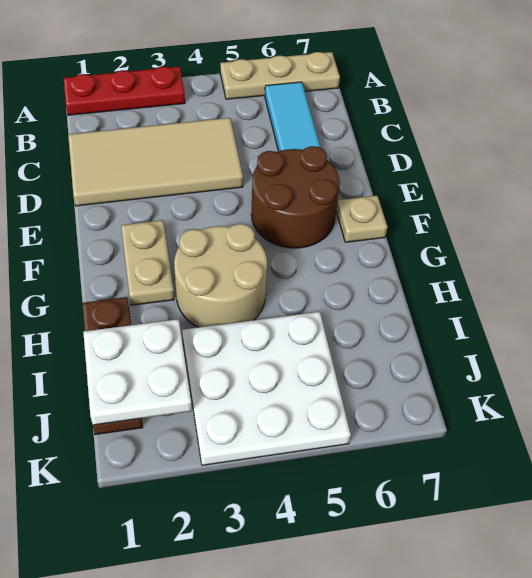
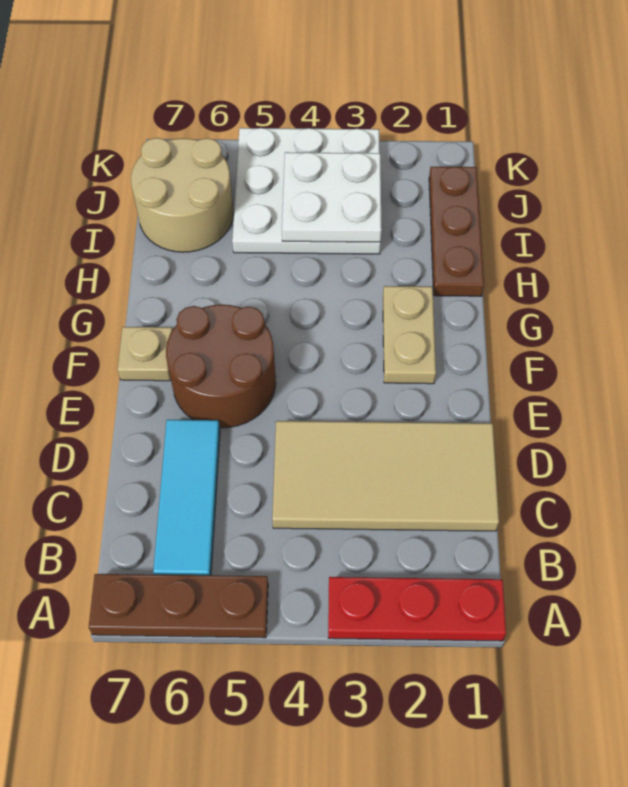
tan 1x3 plate [220,52,340,99] -> brown 1x3 plate [89,574,268,638]
tan 2x2 round brick [174,224,267,327] -> tan 2x2 round brick moved to [131,138,234,252]
white 2x2 plate [83,319,192,425] -> white 2x2 plate moved to [282,152,381,242]

